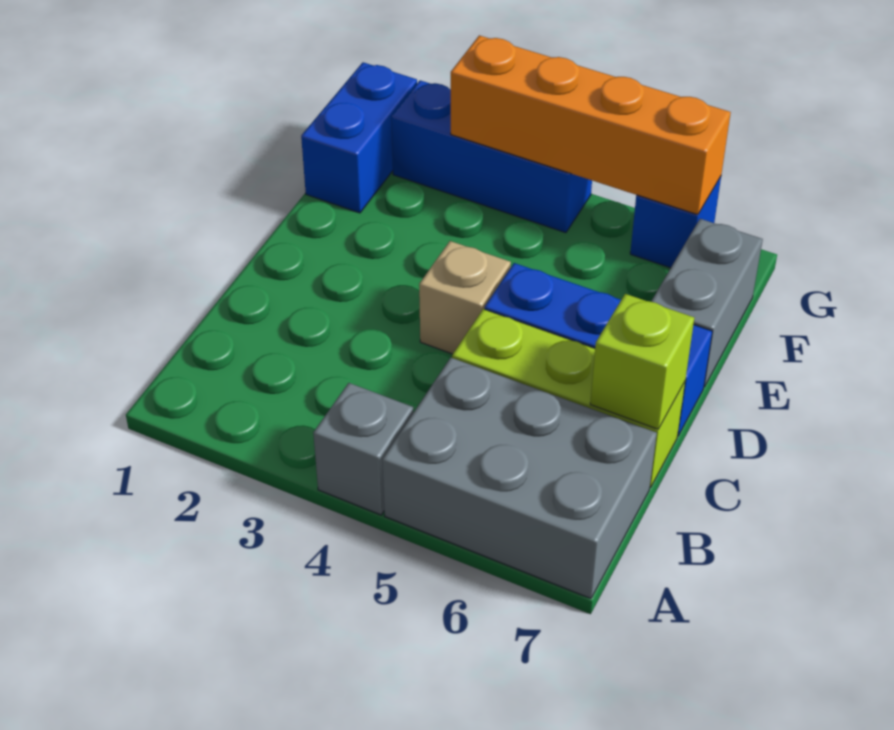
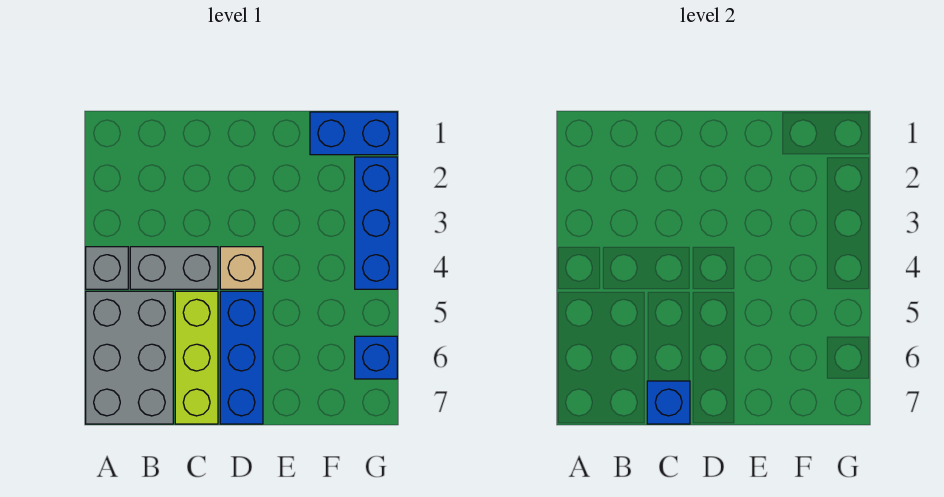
lime 1x1 brick [590,294,694,429] -> blue 1x1 brick [647,381,690,424]
grey 1x2 brick [651,219,763,387] -> grey 1x2 brick moved to [130,247,218,289]
orange 1x4 brick [451,35,731,215] -> none

